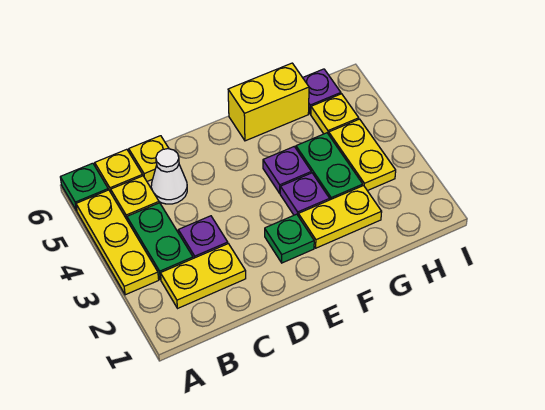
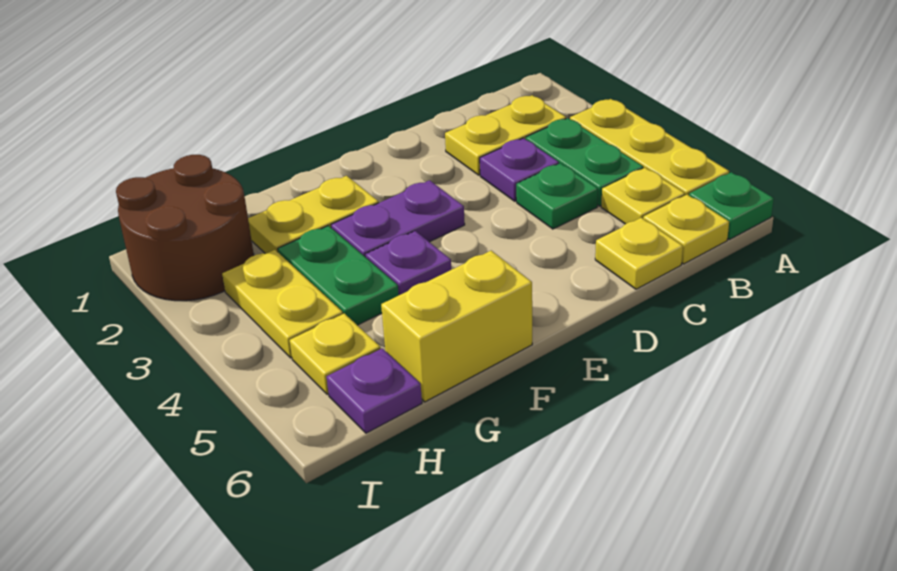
white 1x1 cone [151,149,187,204] -> none
green 1x1 plate [265,214,314,263] -> green 1x1 plate moved to [516,163,598,229]
purple 1x1 plate [280,173,330,215] -> purple 1x2 plate [331,180,465,257]
none -> brown 2x2 round brick [116,155,254,301]

